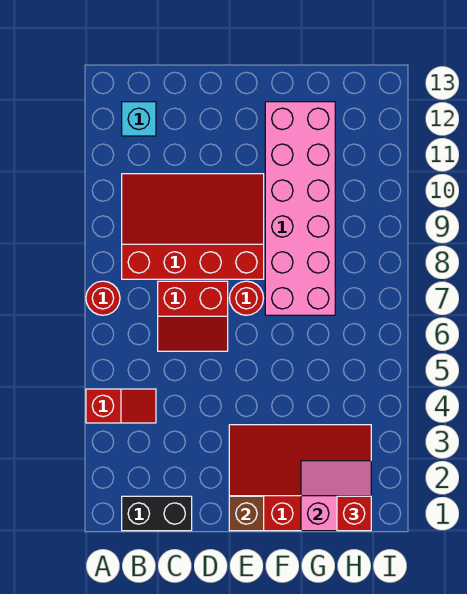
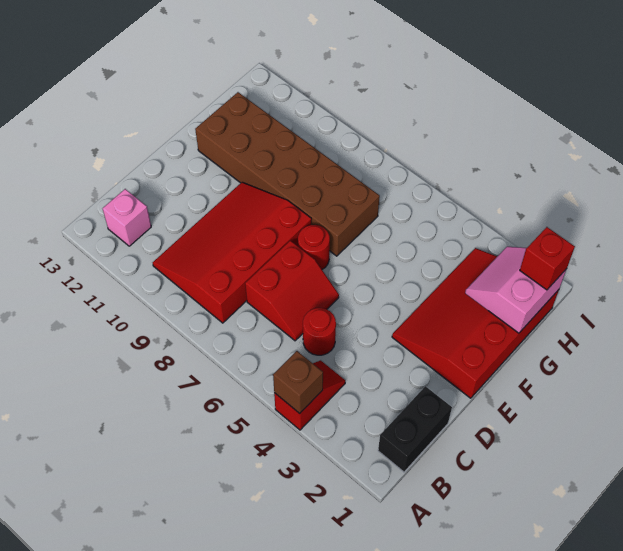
red 1x1 round brick [86,281,120,315] -> red 1x1 round brick moved to [303,308,336,355]
cyan 1x1 brick [122,102,156,136] -> pink 1x1 brick [103,189,151,246]
brown 1x1 brick [229,496,264,531] -> brown 1x1 brick moved to [273,351,323,413]
pink 2x6 brick [265,102,335,315] -> brown 2x6 brick [195,92,380,256]

